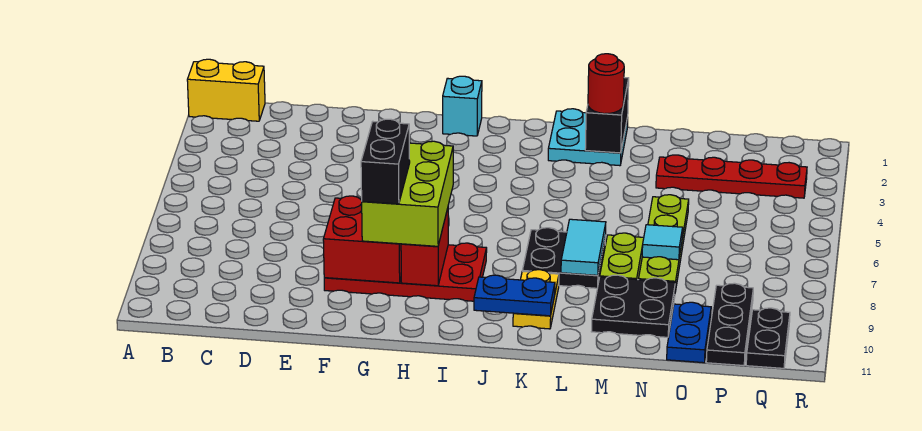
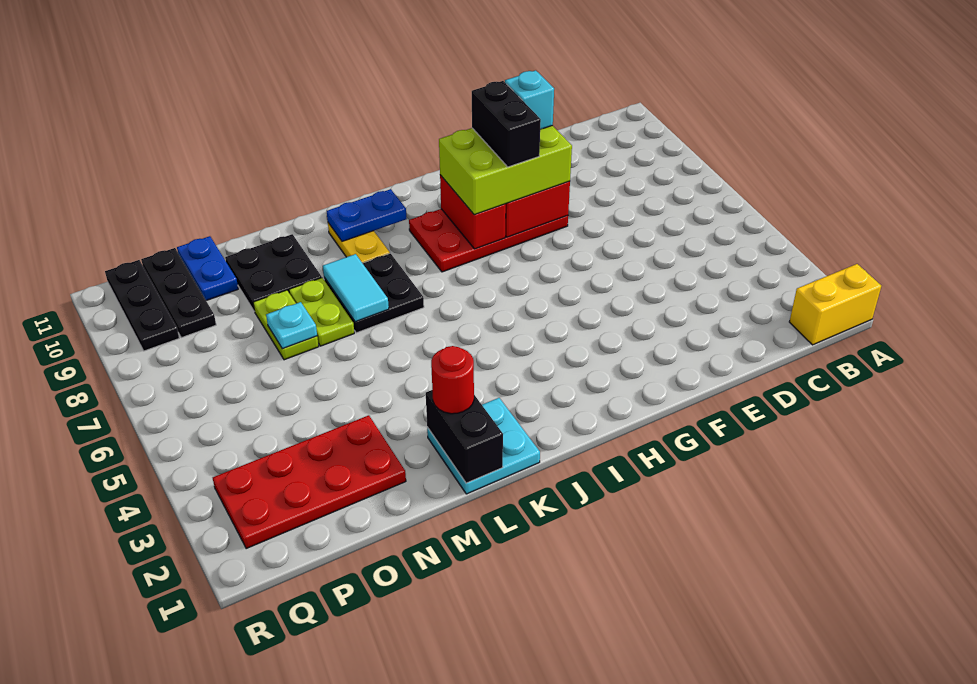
lime 2x3 brick [362,141,453,246] -> lime 2x3 brick turned to [439,126,572,215]
cyan 1x1 brick [443,76,482,136] -> cyan 1x1 brick moved to [505,70,554,129]
red 1x4 plate [656,155,807,198] -> red 2x4 plate [213,415,406,549]
lime 1x4 plate [639,195,689,292] -> lime 1x2 plate [253,290,319,360]
cyan 1x1 tile [642,225,683,260] -> cyan 1x1 plate [266,302,317,349]
black 1x2 plate [746,308,790,368] -> black 1x3 plate [105,260,179,351]

